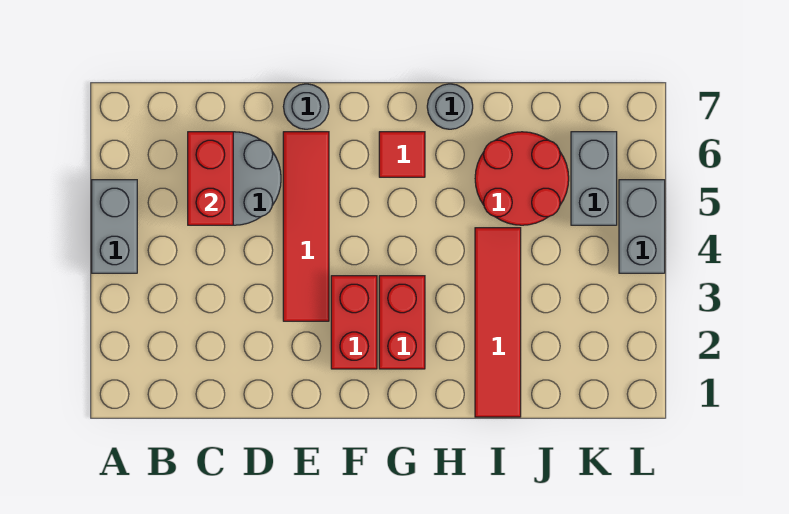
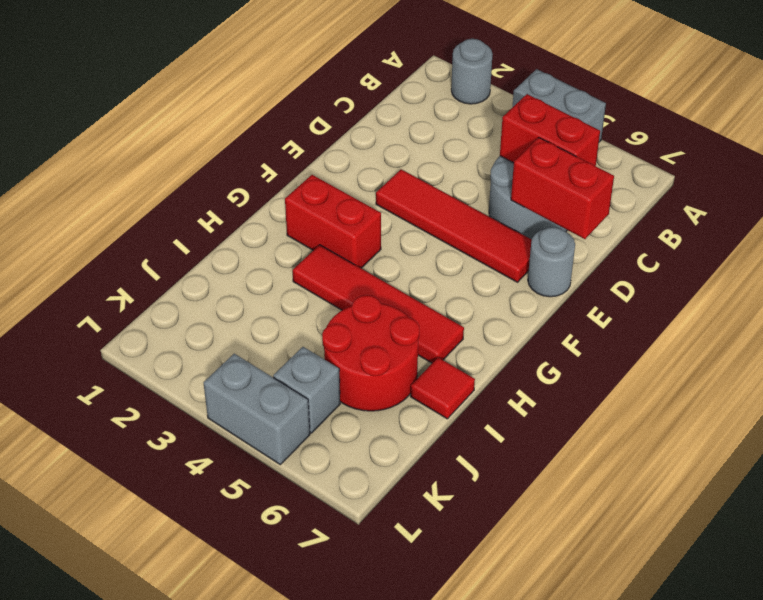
red 1x2 brick [331,276,377,369] -> red 1x2 brick moved to [511,138,614,239]
red 1x1 tile [379,132,425,177] -> red 1x1 tile moved to [411,357,475,419]
grey 1x1 round brick [427,84,473,129] -> grey 1x1 round brick moved to [451,39,492,104]
red 1x4 tile [475,228,521,417] -> red 1x4 tile moved to [292,245,464,363]
grey 1x2 brick [571,132,617,225] -> grey 1x1 brick [273,347,340,433]

